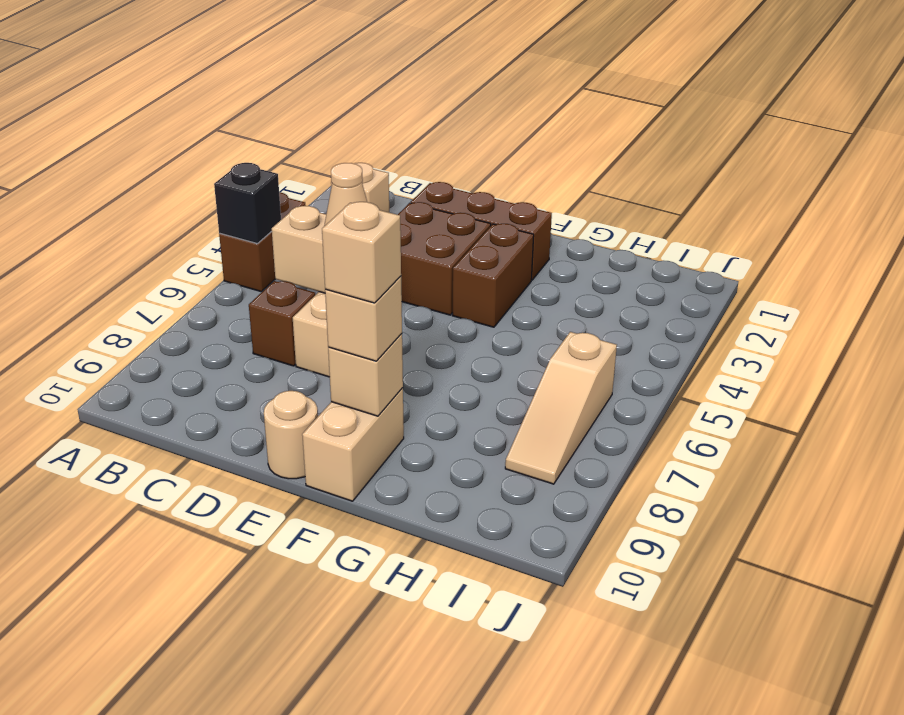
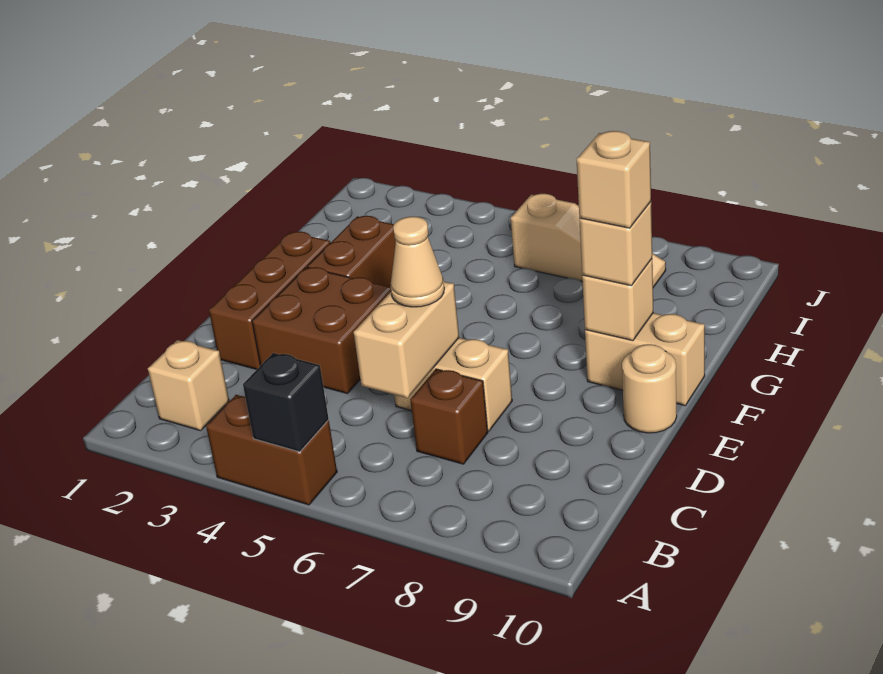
brown 1x2 brick [452,224,534,327] -> brown 1x2 brick turned to [307,216,396,287]

